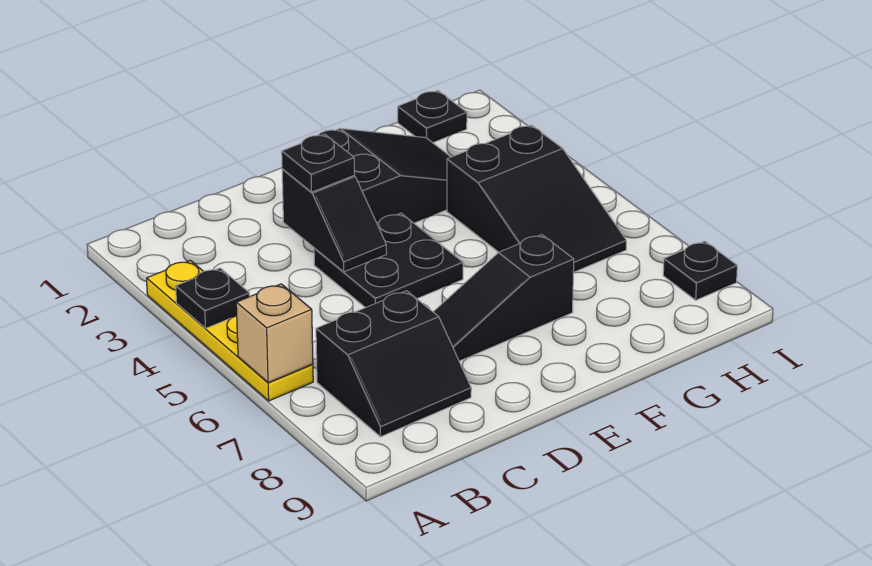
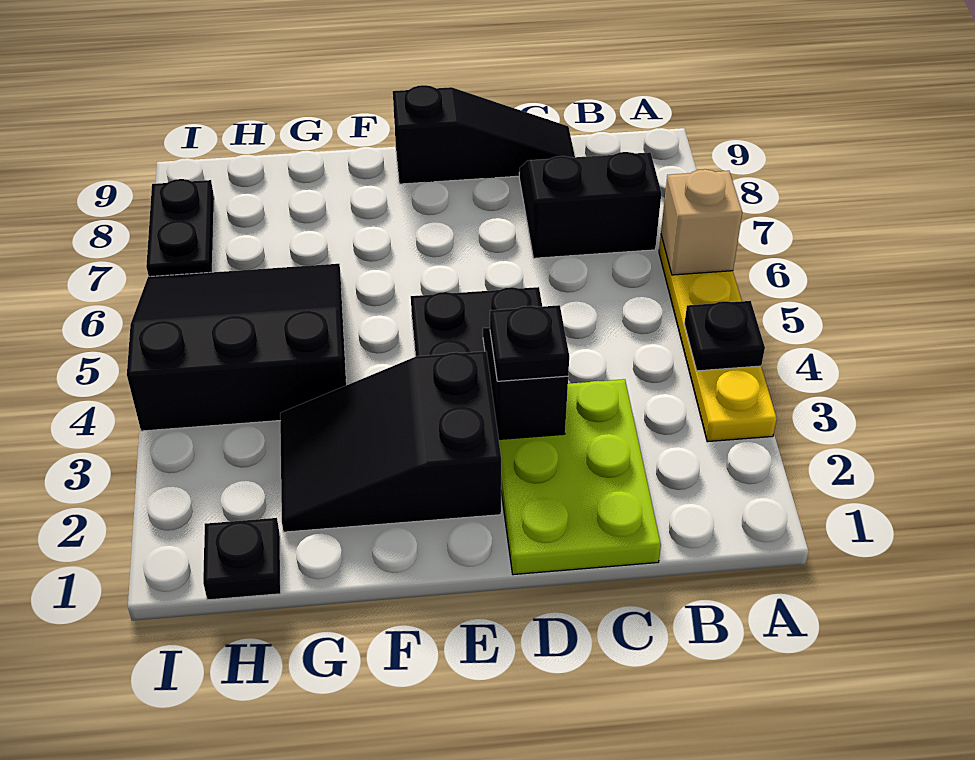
none -> lime 2x3 plate [499,379,661,575]
black 1x3 slope [434,235,574,361] -> black 1x3 slope moved to [393,85,575,184]
black 2x3 slope [447,125,626,272] -> black 3x3 slope [127,264,346,431]
black 1x1 plate [663,241,737,300] -> black 1x2 plate [146,179,214,277]

